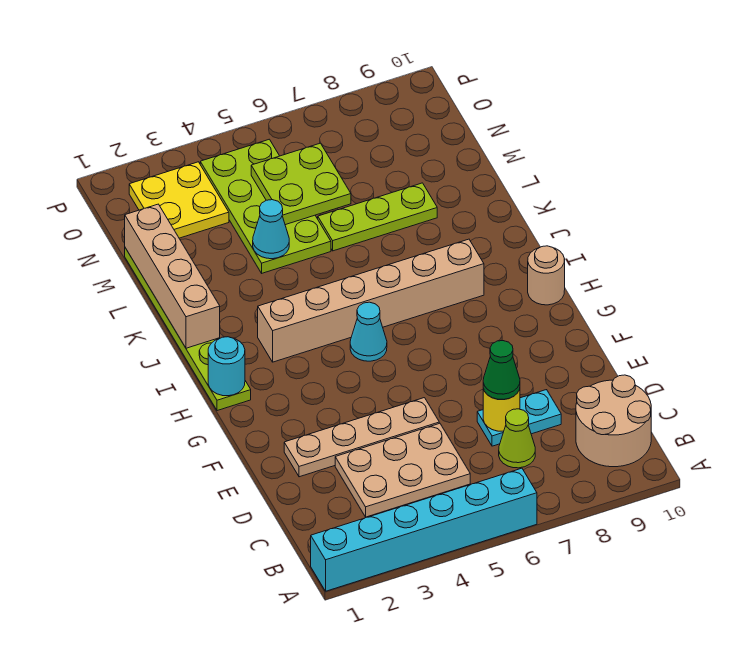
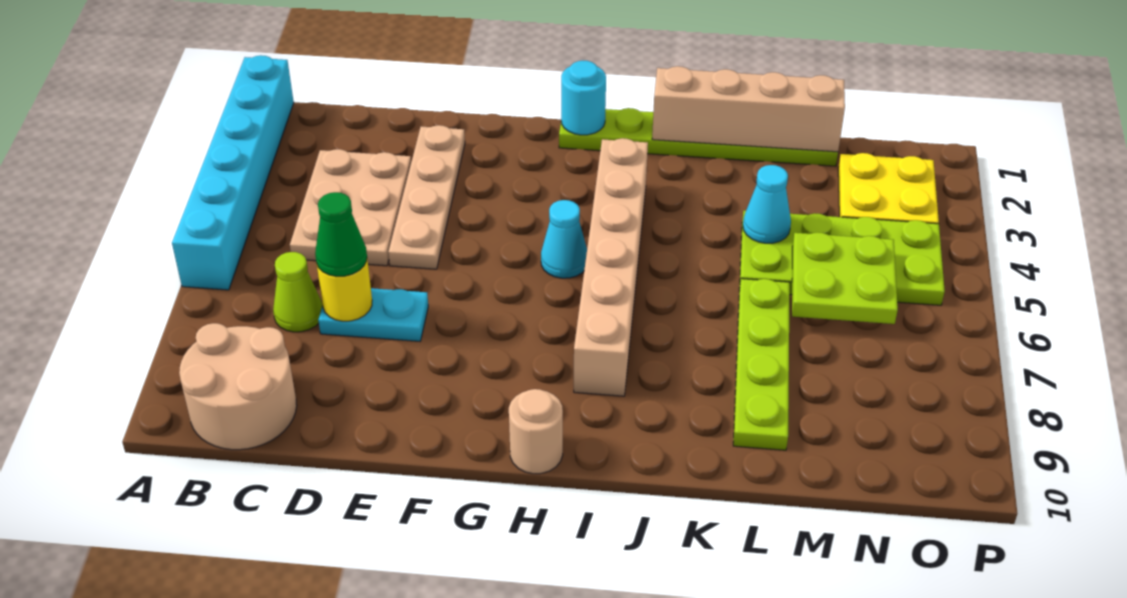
cyan 1x2 plate [477,390,561,446] -> cyan 1x2 plate turned to [318,288,428,341]
lime 1x3 plate [318,183,437,251] -> lime 1x4 plate [733,279,790,450]

